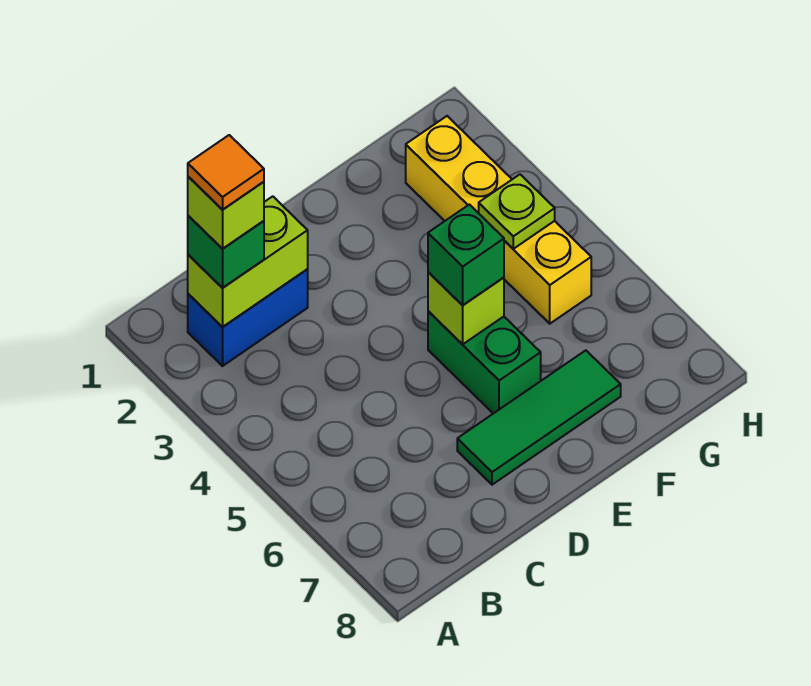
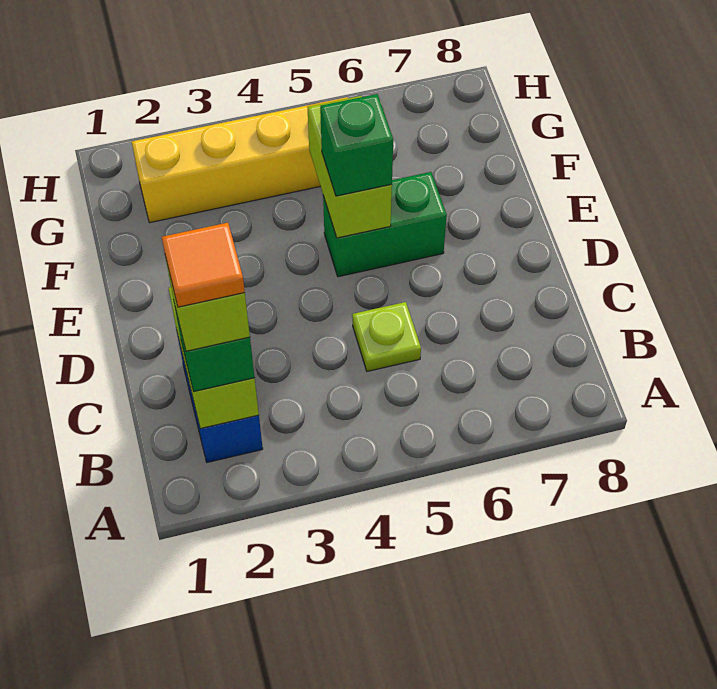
green 1x3 tile [457,350,621,485] -> none
lime 1x1 brick [428,272,504,344] -> lime 1x2 brick [307,96,392,238]
lime 1x1 plate [479,174,555,249] -> lime 1x1 plate moved to [352,302,421,371]

